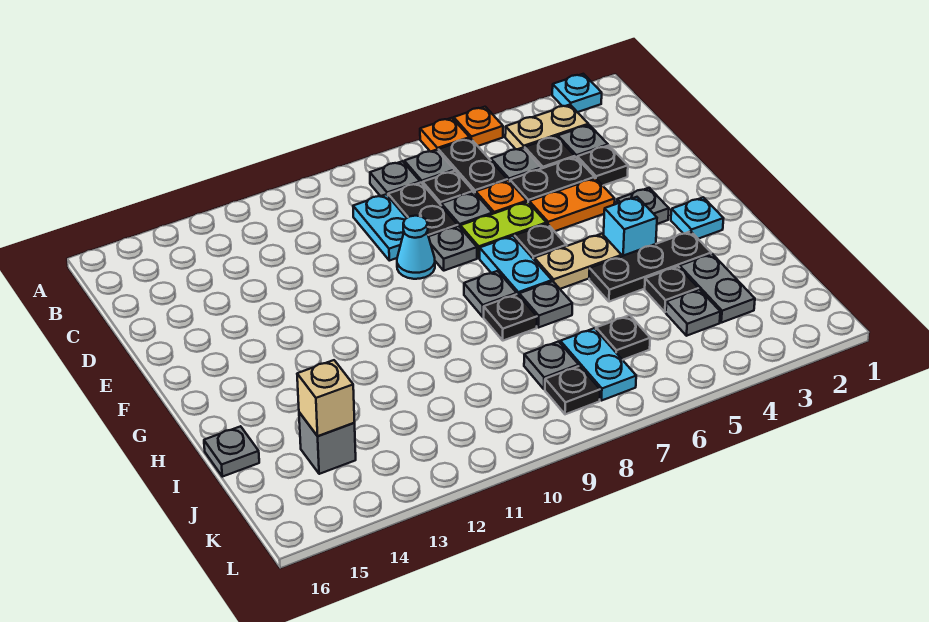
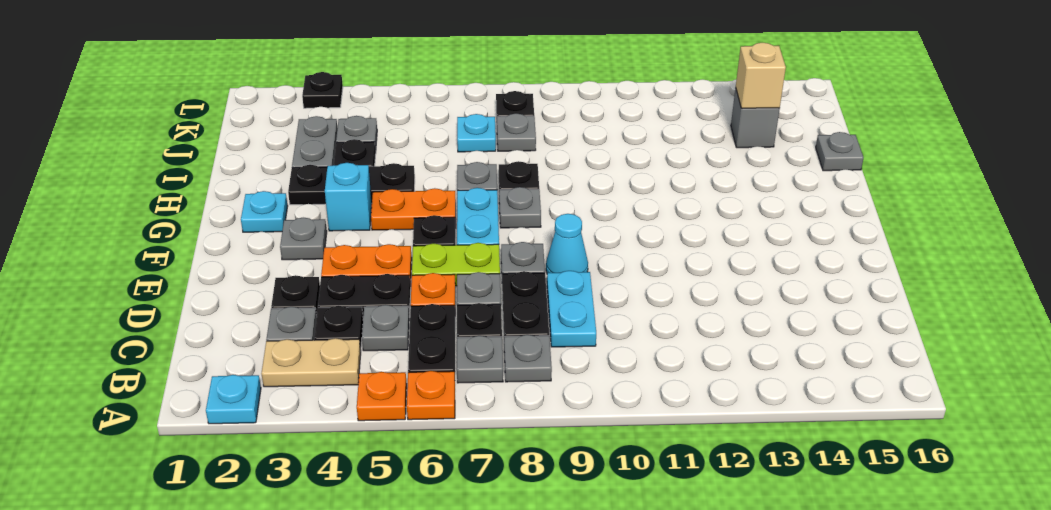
tan 1x2 plate [534,234,622,289] -> orange 1x2 plate [371,188,456,230]
black 1x1 plate [596,315,650,360] -> black 1x1 plate moved to [302,72,343,108]
cyan 1x2 plate [560,328,636,401] -> cyan 1x1 plate [457,114,496,152]

